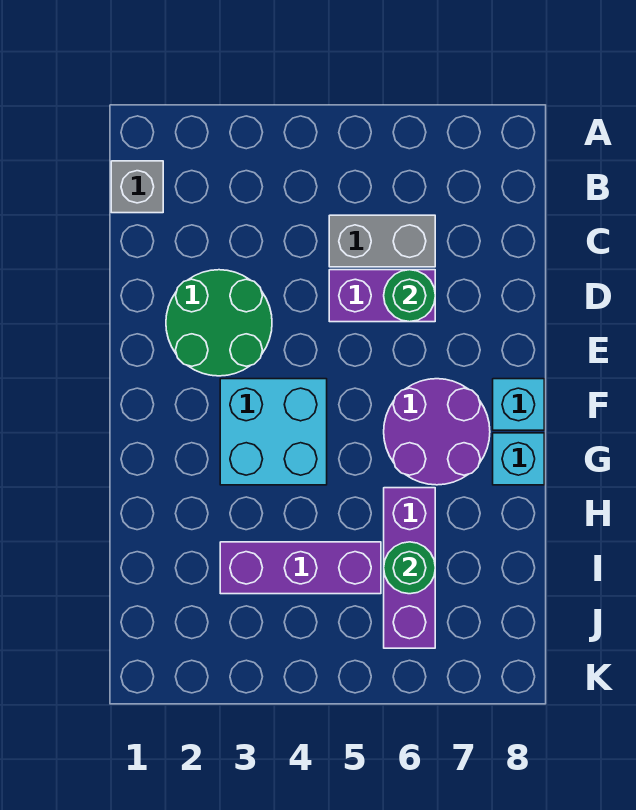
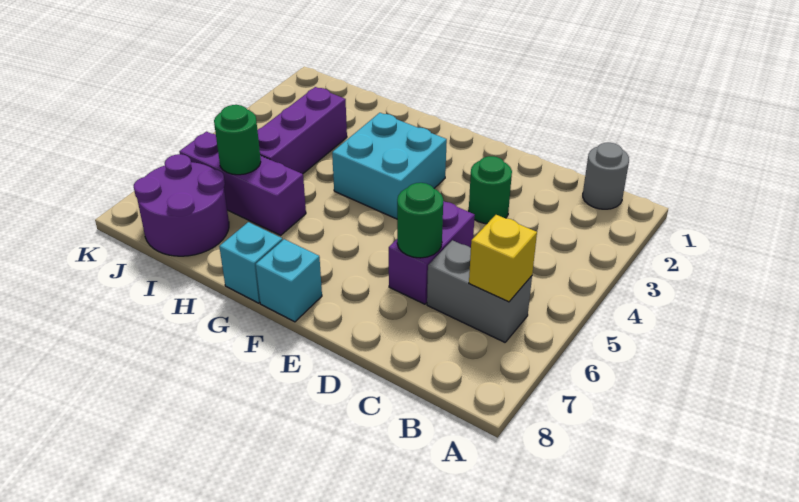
grey 1x1 brick [111,161,163,213] -> grey 1x1 round brick [583,143,629,209]
none -> yellow 1x1 brick [469,215,537,302]
grey 1x2 brick [329,215,435,267] -> grey 1x2 brick turned to [427,240,532,342]
green 2x2 round brick [166,270,272,376] -> green 1x1 round brick [469,156,512,224]
purple 2x2 round brick [384,379,490,485] -> purple 2x2 round brick moved to [134,154,229,256]

